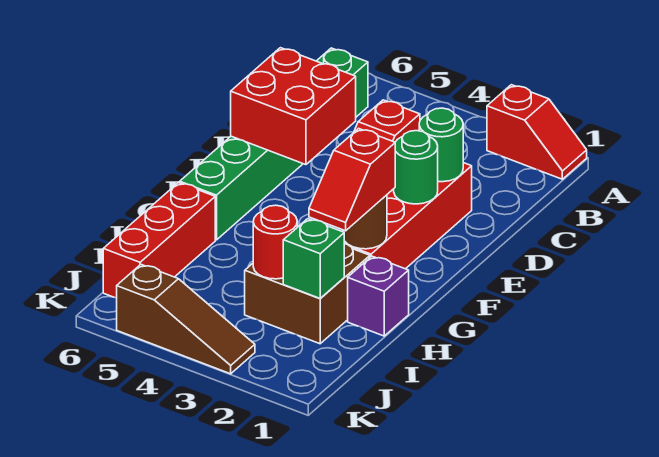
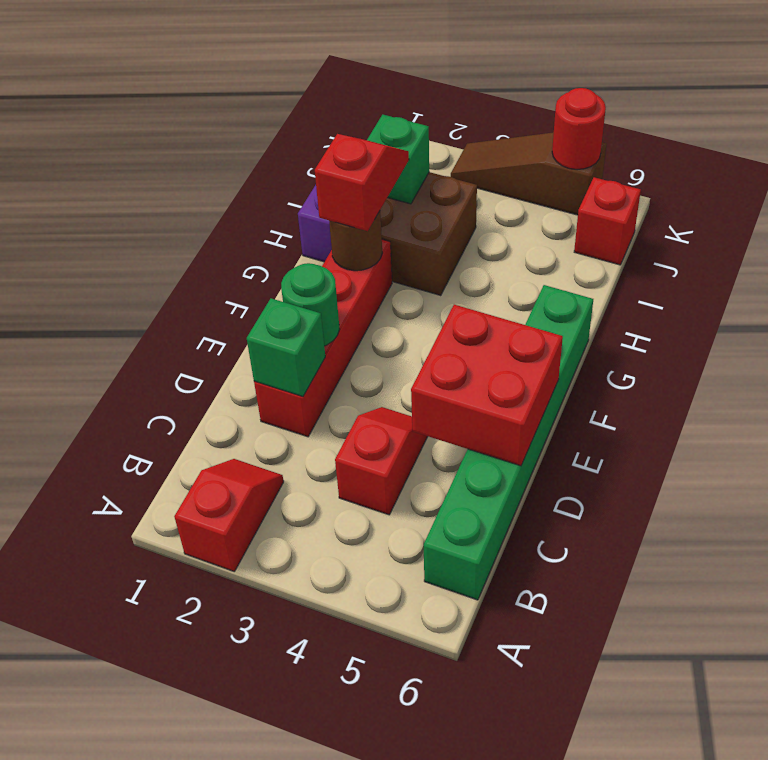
red 1x2 slope [487,85,587,179] -> red 1x2 slope turned to [174,459,284,571]
green 1x1 round brick [419,108,463,182] -> green 1x1 brick [247,298,325,396]
red 1x3 brick [103,182,215,298] -> red 1x1 brick [574,177,641,265]
red 1x1 round brick [253,205,297,279] -> red 1x1 round brick moved to [552,88,606,169]

